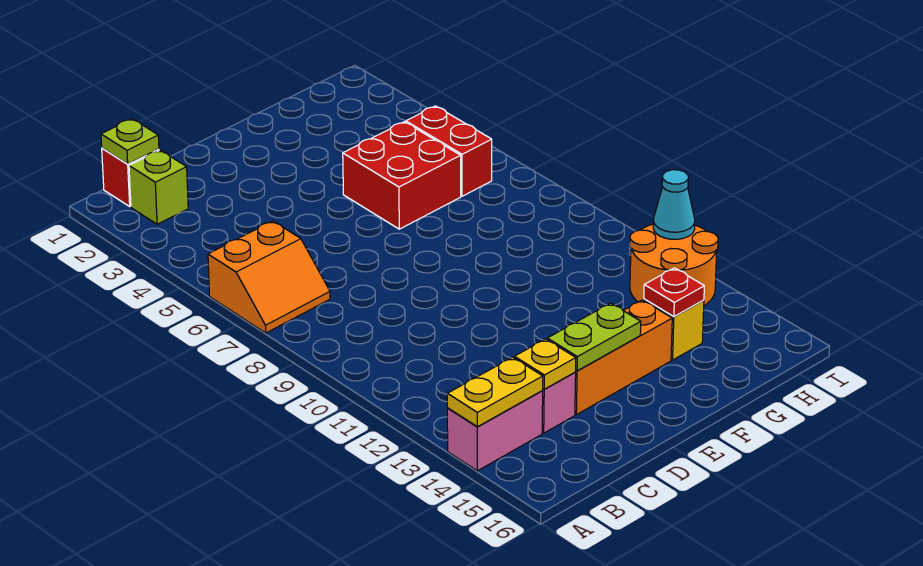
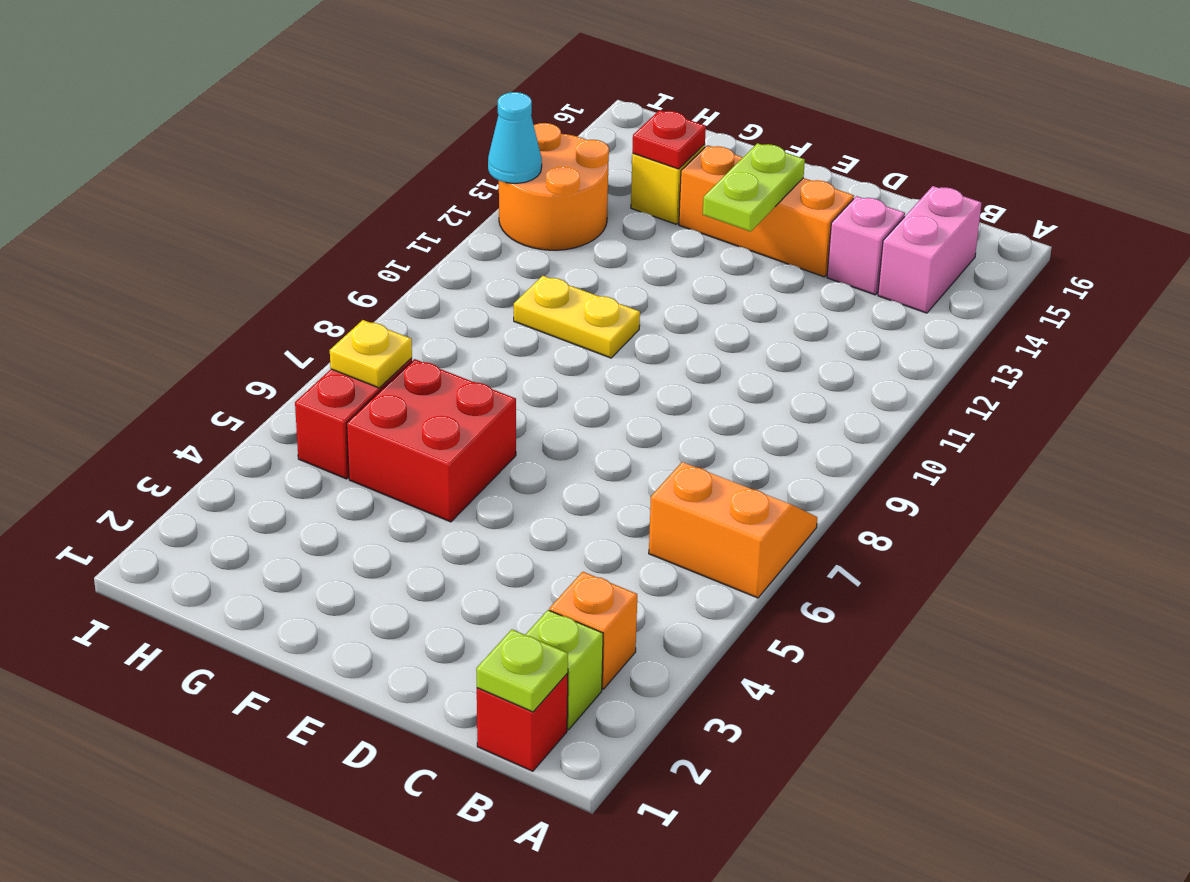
pink 1x2 brick [447,391,543,471] -> pink 1x2 brick turned to [878,186,981,313]
yellow 1x2 plate [447,357,543,427] -> yellow 1x2 plate moved to [514,276,640,358]
none -> orange 1x1 brick [549,572,637,689]
yellow 1x1 plate [514,339,576,389] -> yellow 1x1 plate moved to [330,320,412,388]
lime 1x2 plate [547,303,641,371] -> lime 1x2 plate turned to [703,143,805,232]

